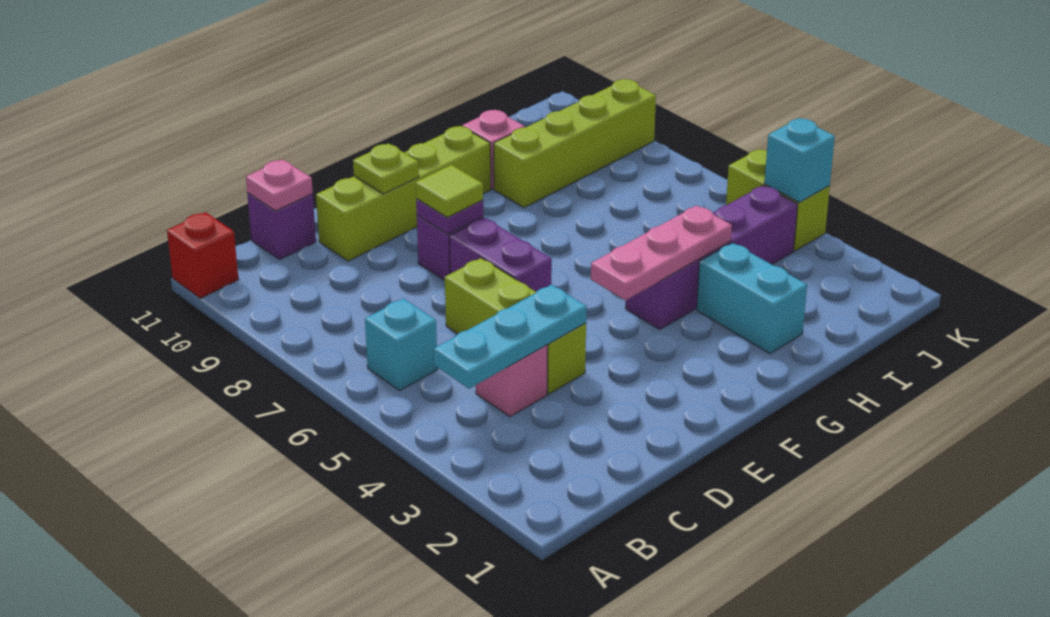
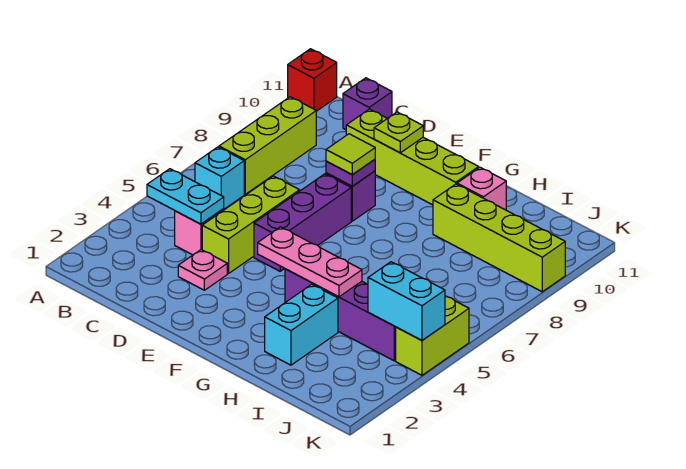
cyan 1x3 plate [434,284,587,389] -> cyan 1x2 plate [147,169,224,224]
none -> lime 1x3 brick [219,97,316,194]
pink 1x1 plate [246,160,313,211] -> pink 1x1 plate moved to [178,250,227,290]
purple 1x2 brick [449,218,552,292] -> purple 1x3 brick [254,174,351,271]
cyan 1x1 brick [764,118,835,202] -> cyan 1x2 brick [368,262,445,340]

